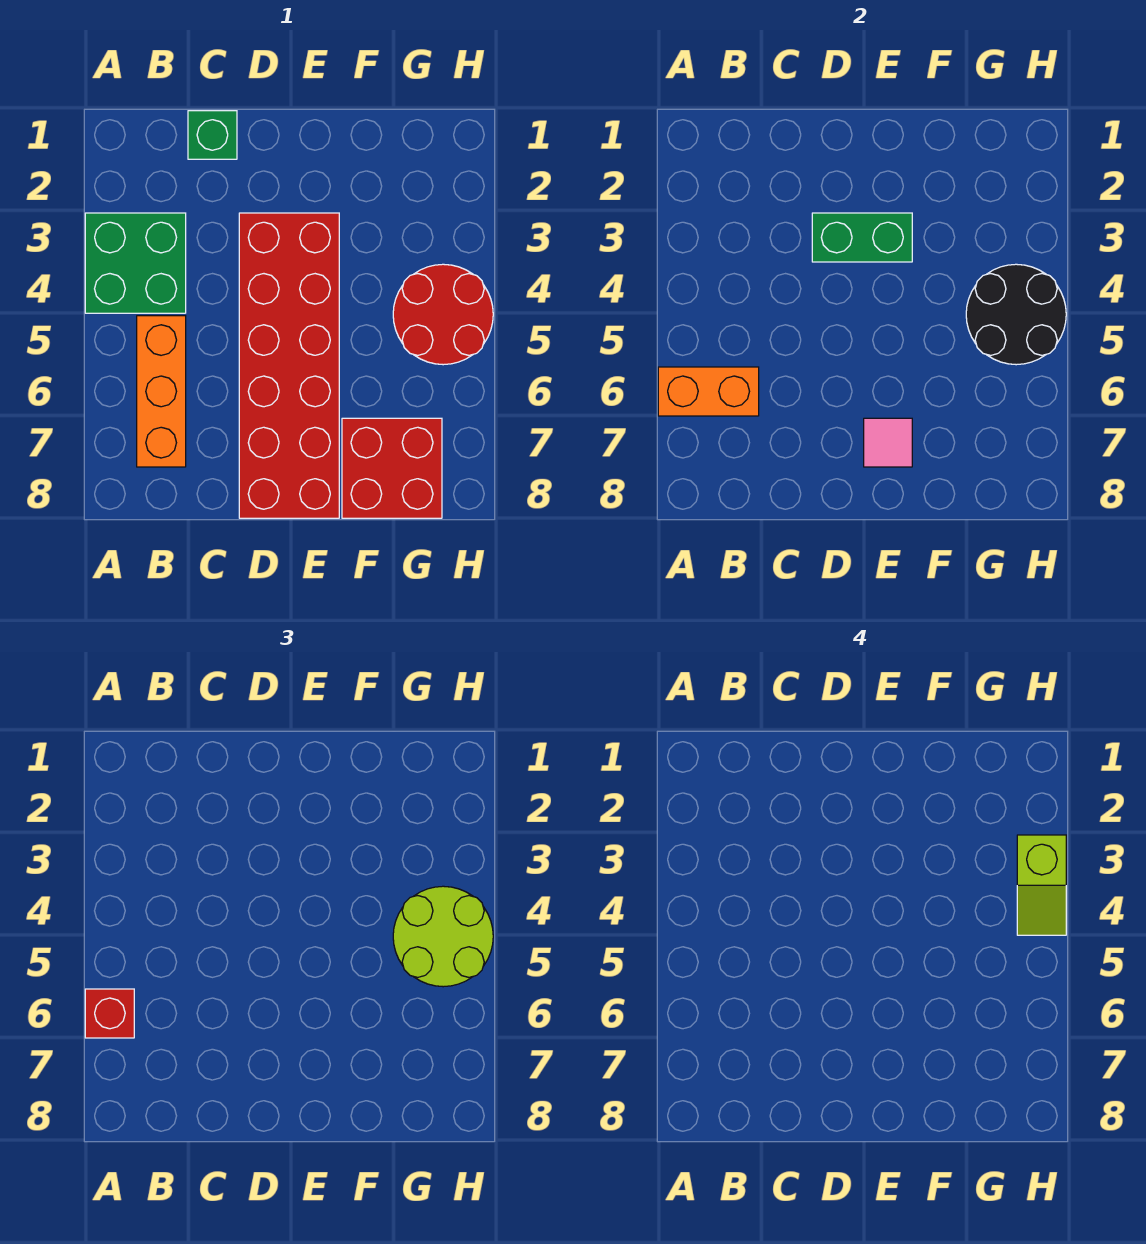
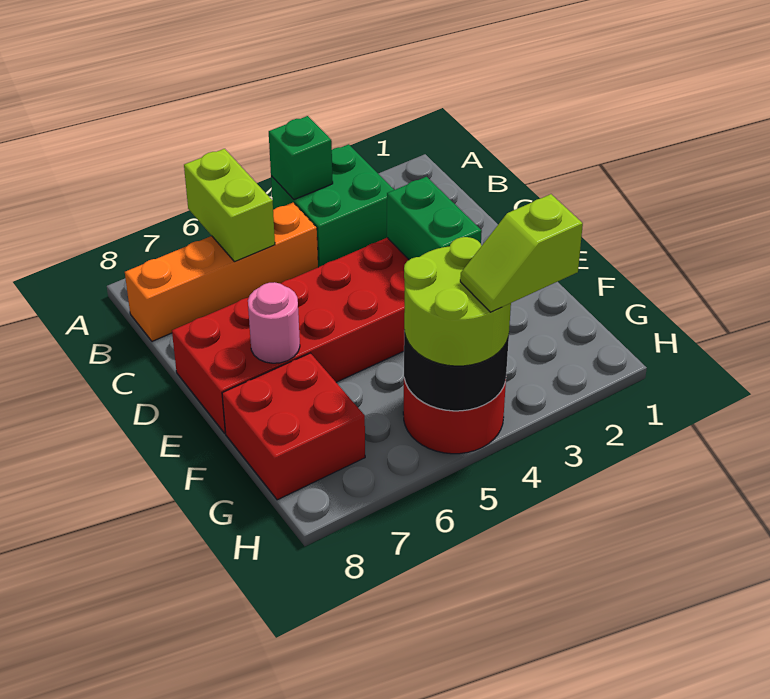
orange 1x2 brick [658,367,759,416] -> lime 1x2 brick [184,149,275,262]
red 1x1 brick [85,989,134,1038] -> none
orange 1x3 brick [137,316,186,467] -> orange 1x4 brick [125,203,318,341]
green 1x1 brick [188,111,237,159] -> green 1x1 brick moved to [269,116,333,200]
pink 1x1 tile [864,418,912,467] -> pink 1x1 round brick [248,282,300,363]

